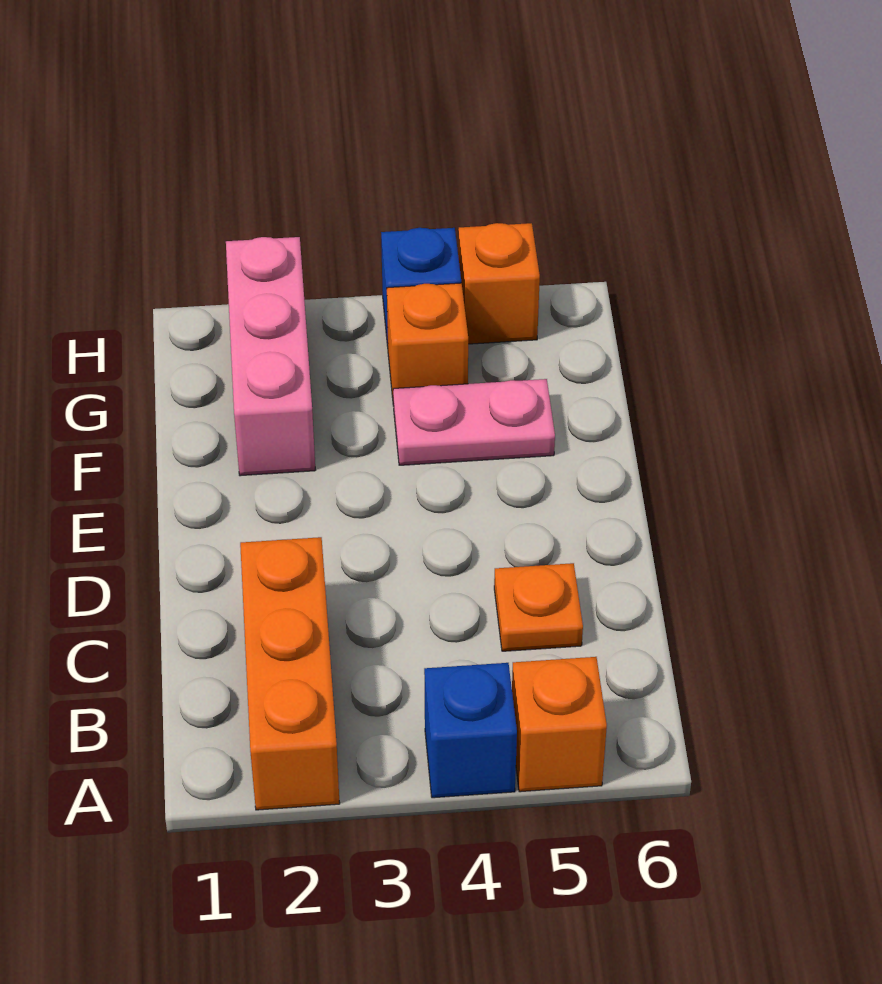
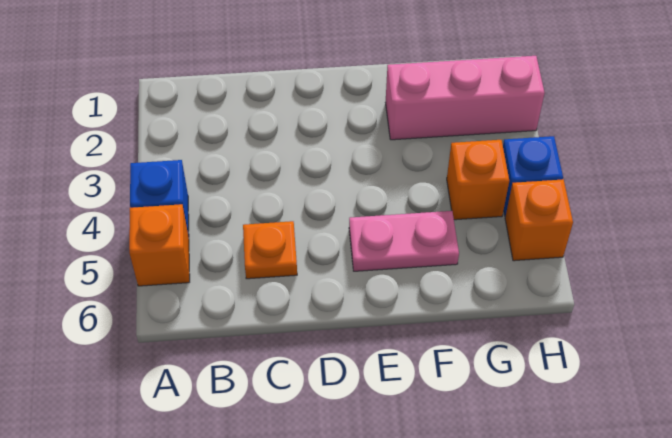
orange 1x3 brick [240,537,340,810] -> none
pink 1x2 plate [393,379,555,465] -> pink 1x2 plate turned to [349,211,459,271]

